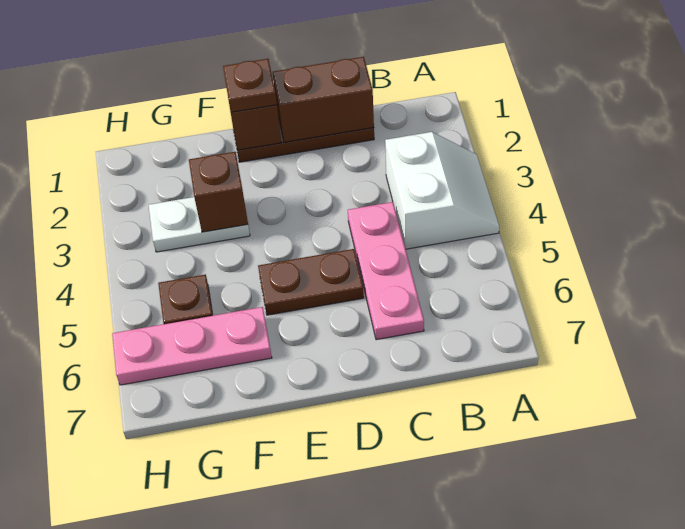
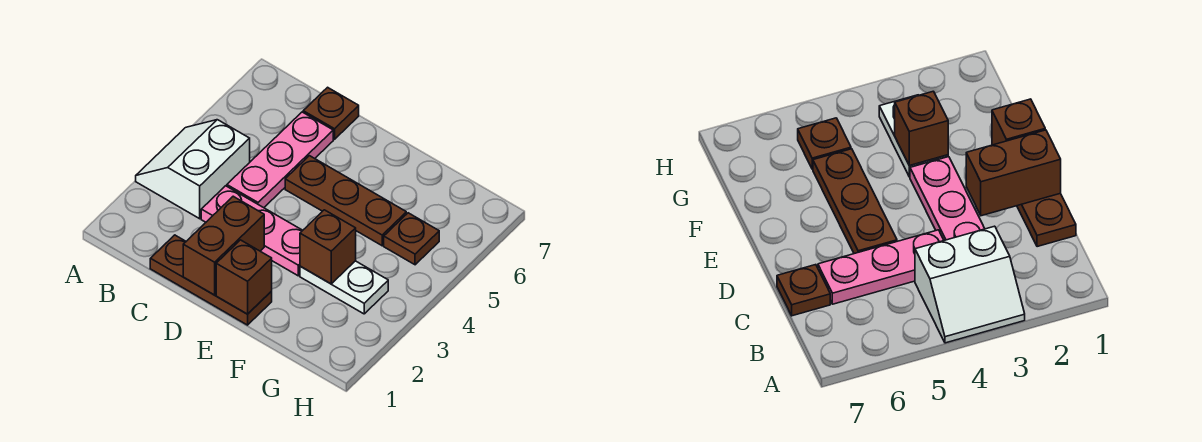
brown 1x2 brick [272,57,374,142] -> brown 1x2 brick turned to [183,196,264,295]
brown 1x2 plate [258,249,364,315] -> brown 1x3 plate [285,156,406,246]
brown 1x1 plate [223,59,277,112] -> brown 1x1 plate moved to [303,87,359,139]
pink 1x3 plate [112,307,272,385] -> pink 1x3 plate moved to [201,186,303,276]

